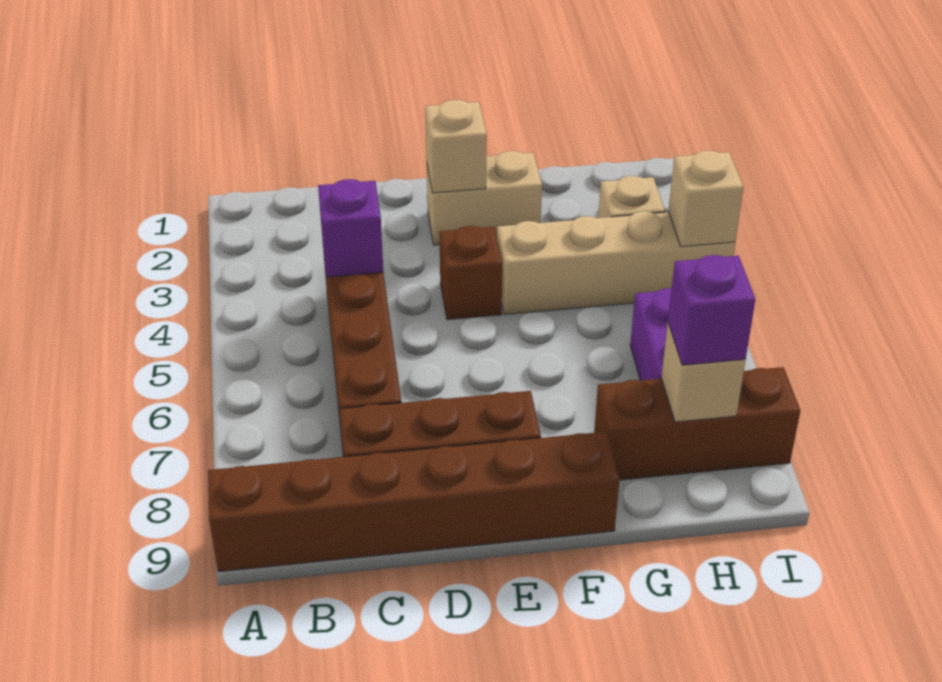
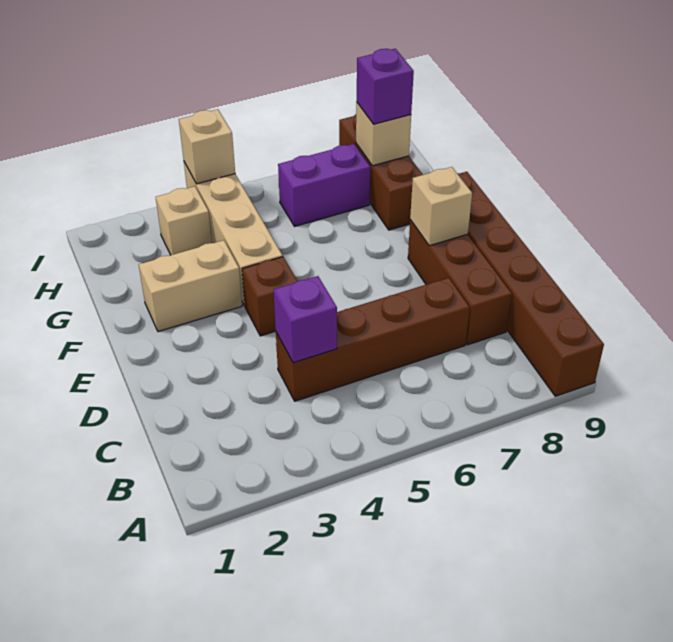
tan 1x2 brick [427,151,542,245] -> tan 1x2 brick turned to [139,240,242,332]
tan 1x1 brick [425,100,487,193] -> tan 1x1 brick moved to [410,167,472,246]

